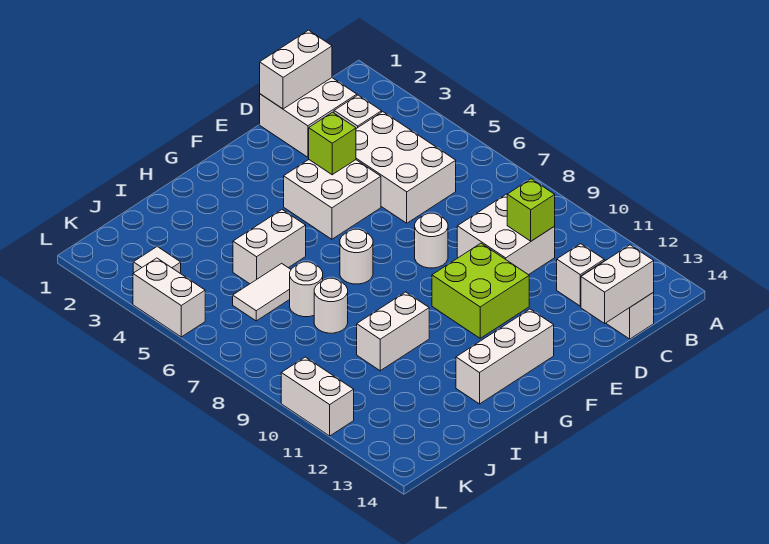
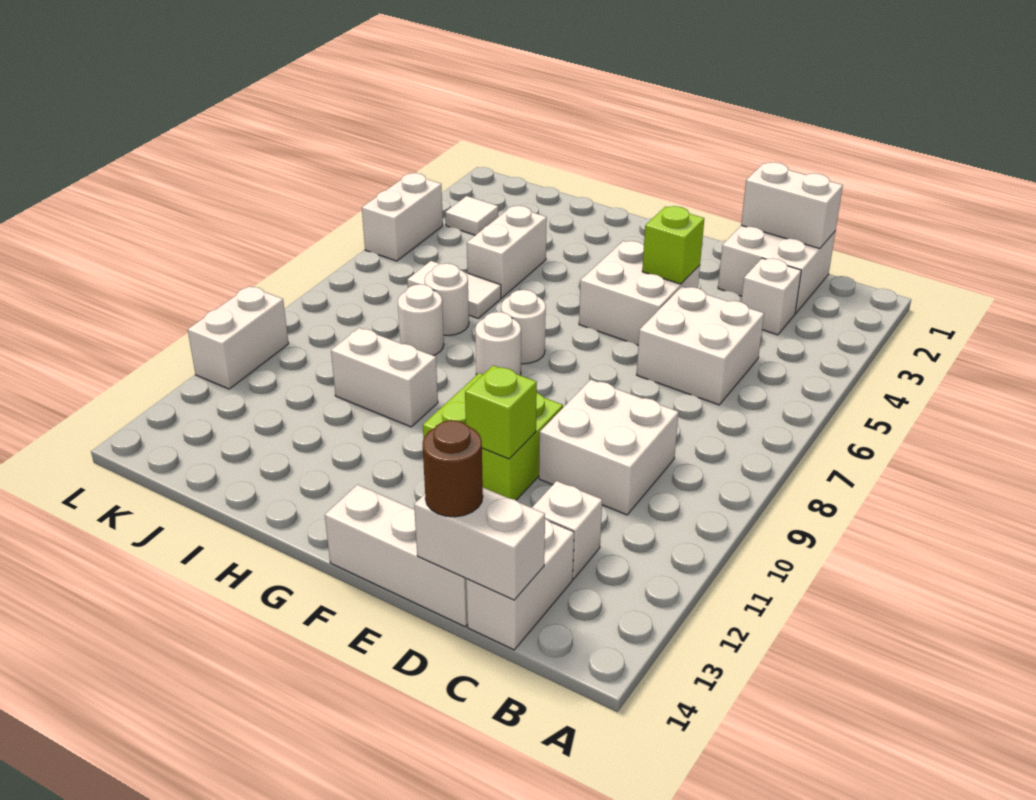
white 2x3 brick [356,112,456,223] -> white 2x2 brick [637,287,764,405]
lime 1x1 brick [507,179,555,241] -> lime 1x1 brick moved to [465,365,537,459]
none -> brown 1x1 round brick [422,420,483,517]
white 1x1 round brick [415,213,448,268] -> white 1x1 round brick moved to [475,312,521,375]
white 1x3 brick [456,309,554,404] -> white 1x3 brick moved to [325,485,468,627]
white 1x2 brick [233,210,306,284] -> white 1x2 brick turned to [467,206,547,298]

